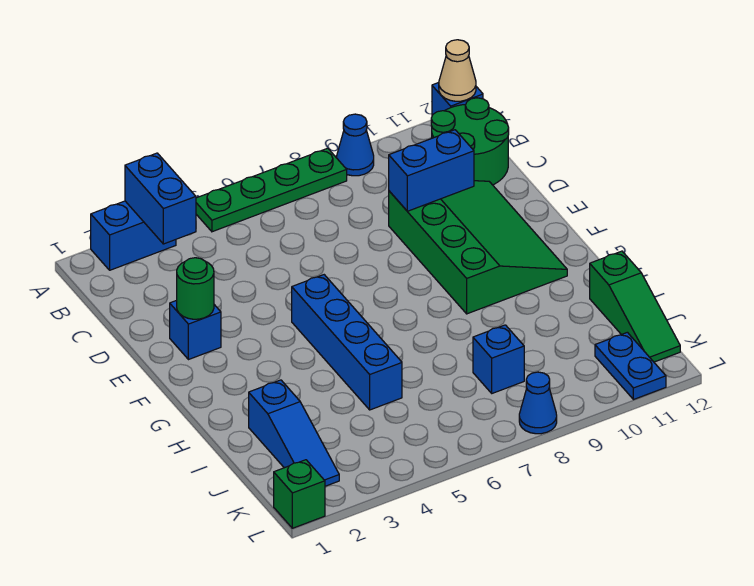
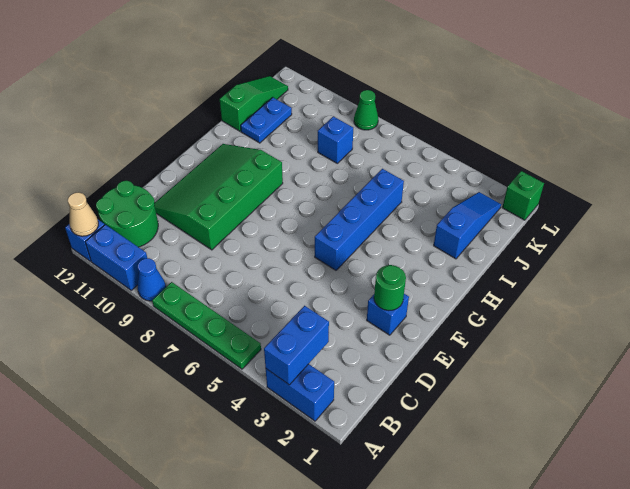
blue 1x2 brick [389,130,474,211] -> blue 1x2 brick moved to [85,225,147,290]
blue 1x2 plate [595,332,666,400] -> blue 1x2 plate moved to [241,97,292,143]
blue 1x1 cone [519,372,557,434] -> green 1x1 cone [354,90,378,130]

